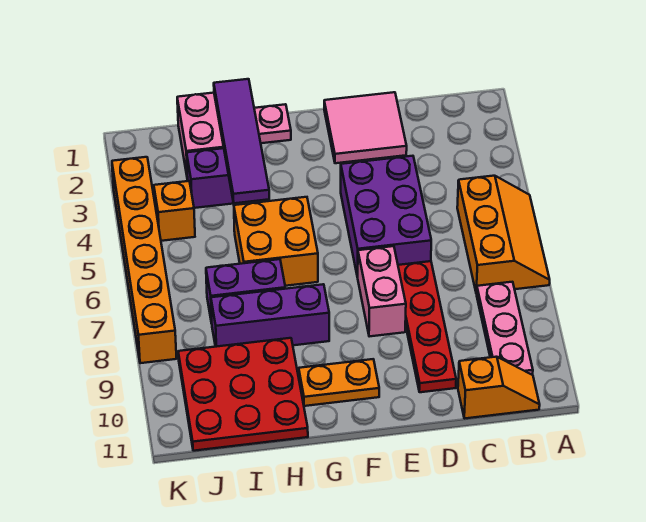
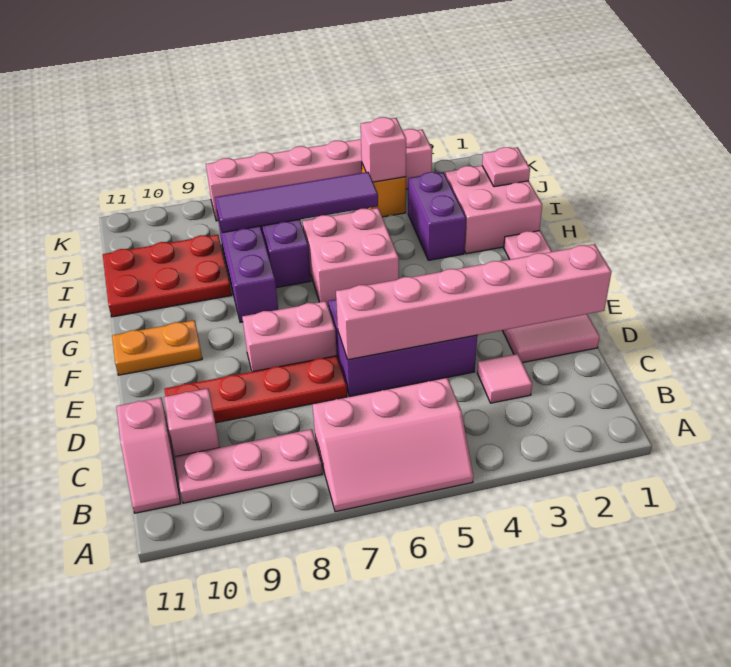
orange 2x3 slope [457,176,550,293] -> pink 2x3 slope [312,378,473,512]
orange 1x2 slope [458,357,540,419] -> pink 1x2 slope [116,398,181,513]
none -> pink 1x1 tile [477,354,532,403]
none -> pink 1x1 brick [164,389,220,456]
none -> pink 1x6 brick [336,244,611,360]
orange 1x2 plate [299,359,379,406] -> orange 1x2 plate turned to [112,320,202,375]
orange 2x2 brick [234,197,318,286] -> pink 2x2 brick [302,208,399,306]
purple 1x4 tile [214,79,269,203] -> purple 1x4 tile moved to [215,172,378,233]
red 3x3 plate [178,338,308,451] -> red 2x3 plate [103,235,232,317]
none -> pink 1x1 plate [482,147,530,187]
none -> pink 1x1 brick [361,117,406,182]
orange 1x6 brick [112,157,177,363] -> pink 1x6 brick [206,129,432,221]

